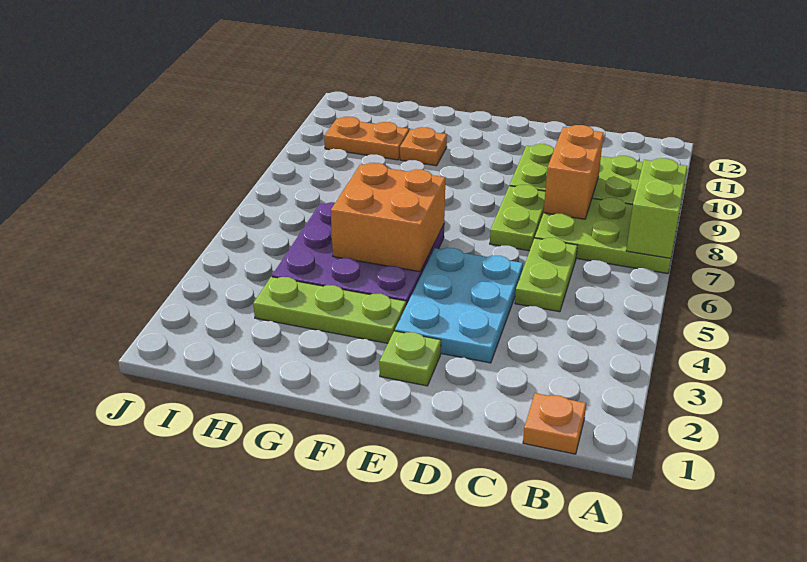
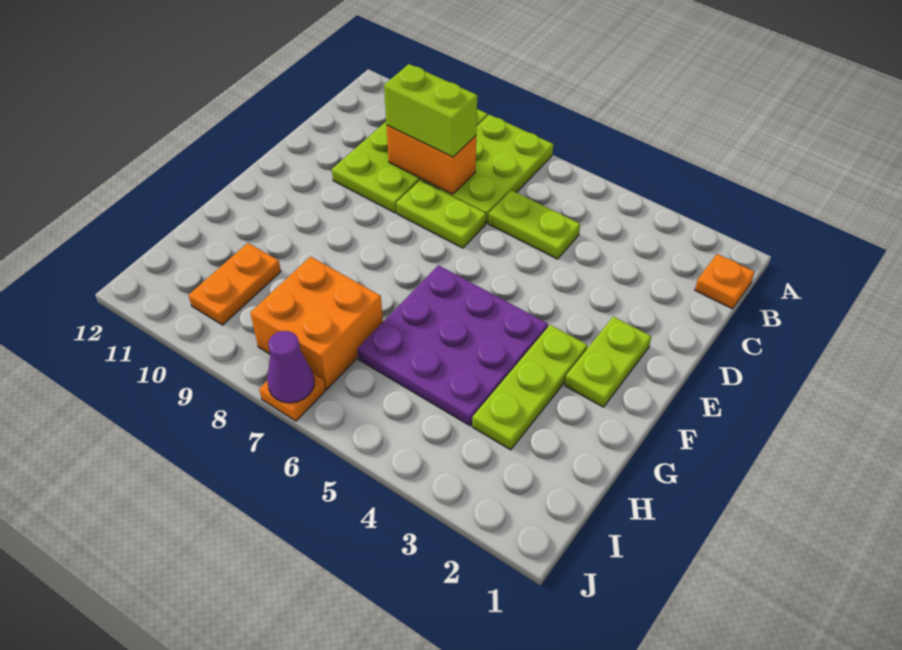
lime 1x2 brick [626,158,687,258] -> lime 1x2 brick moved to [384,64,477,157]
cyan 2x3 plate [395,248,523,363] -> none
lime 1x1 plate [379,331,441,386] -> lime 1x2 plate [565,317,651,407]
orange 2x2 brick [331,163,445,272] -> orange 2x2 brick moved to [250,257,383,389]
orange 1x1 plate [400,127,447,166] -> orange 1x1 plate moved to [259,374,326,421]
none -> purple 1x1 cone [267,331,314,403]

